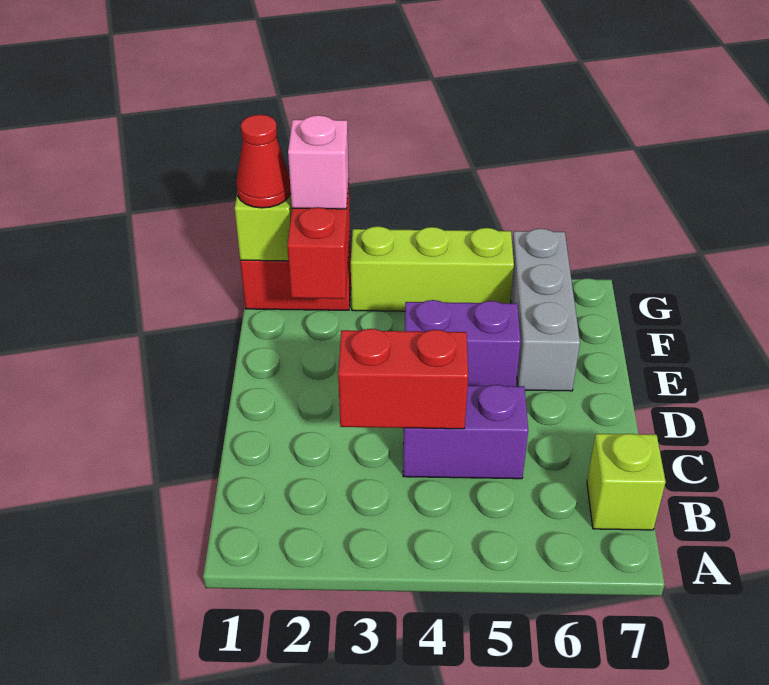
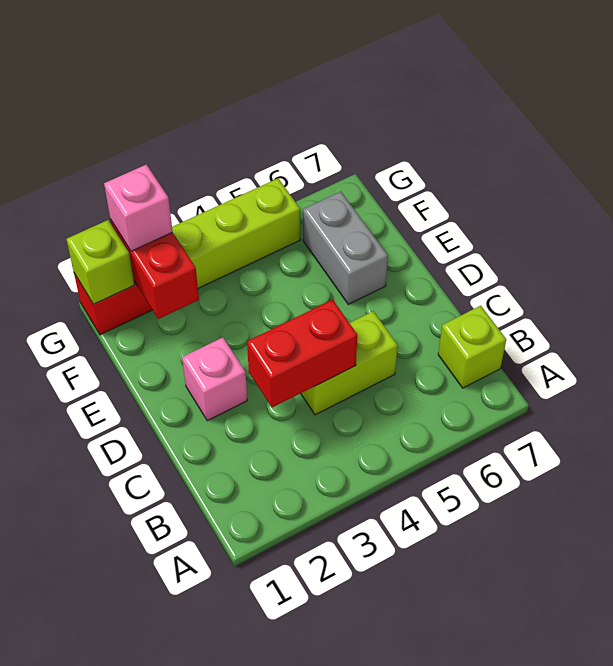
purple 1x2 brick [403,385,528,479] -> lime 1x2 brick [301,311,398,415]
none -> pink 1x1 brick [182,337,247,421]
purple 1x2 brick [405,300,521,386] -> none
grey 1x3 brick [511,229,580,391] -> grey 1x2 brick [303,192,388,304]
red 1x1 cone [236,115,291,208] -> none

